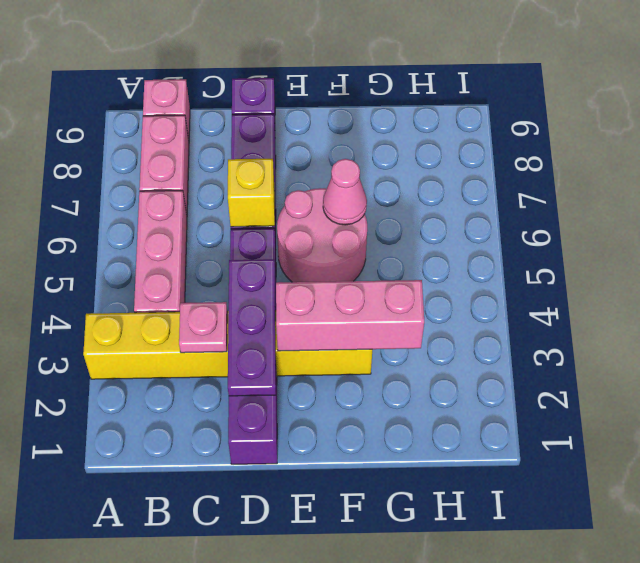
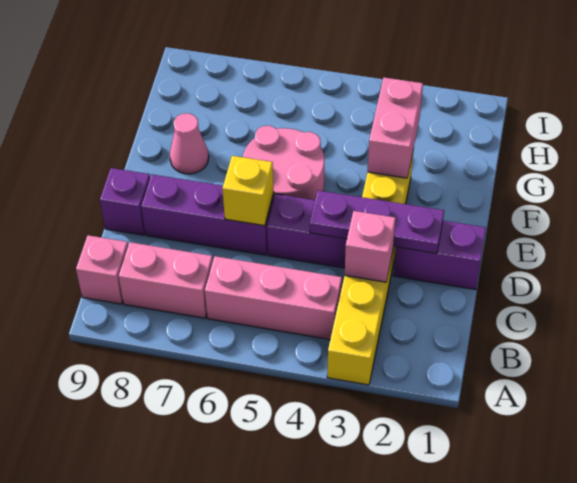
pink 1x1 plate [179,302,227,353] -> pink 1x1 brick [345,211,396,282]
pink 1x3 brick [276,280,424,351] -> pink 1x2 brick [368,78,423,178]
pink 1x1 cone [323,159,367,225] -> pink 1x1 cone moved to [170,113,209,174]

